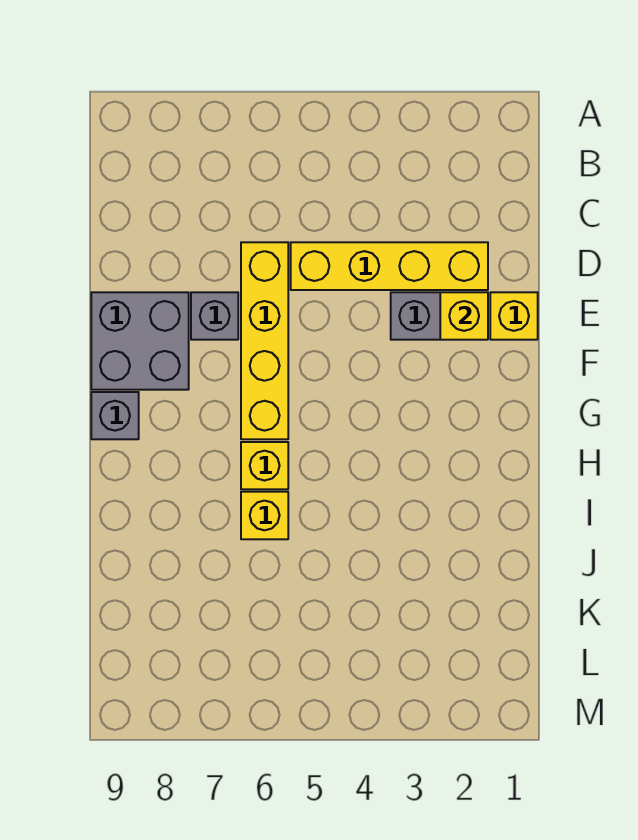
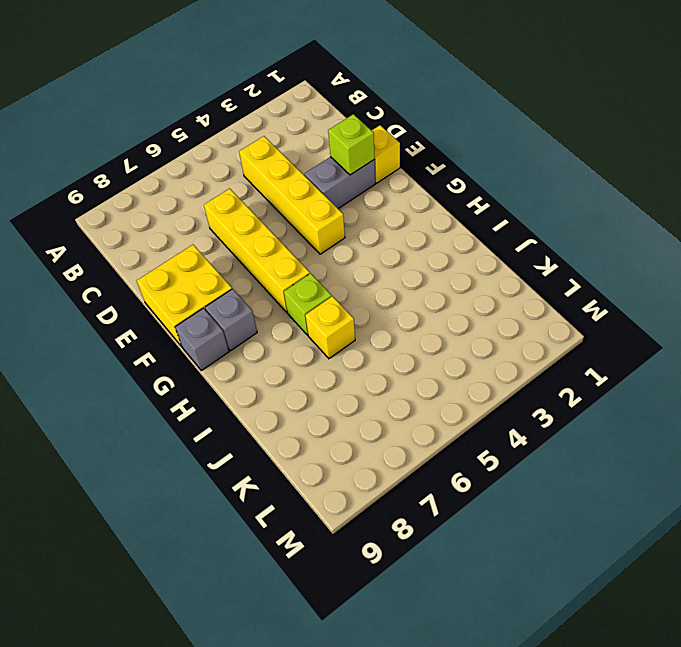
yellow 1x4 brick [291,242,488,290] -> yellow 1x4 brick turned to [239,136,345,254]
yellow 1x1 brick [440,292,488,340] -> lime 1x1 brick [328,114,375,175]
grey 1x1 brick [191,292,238,340] -> grey 1x1 brick moved to [205,289,257,351]
grey 2x2 brick [91,292,189,390] -> yellow 2x2 brick [137,245,232,347]
yellow 1x1 brick [241,442,288,489] -> lime 1x1 brick [284,273,332,335]

